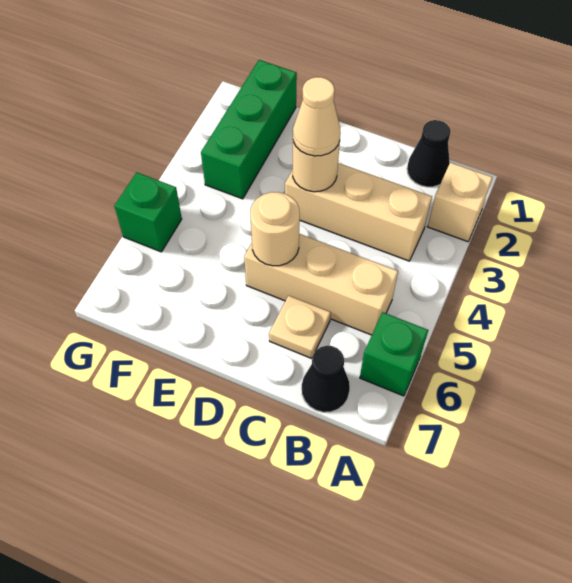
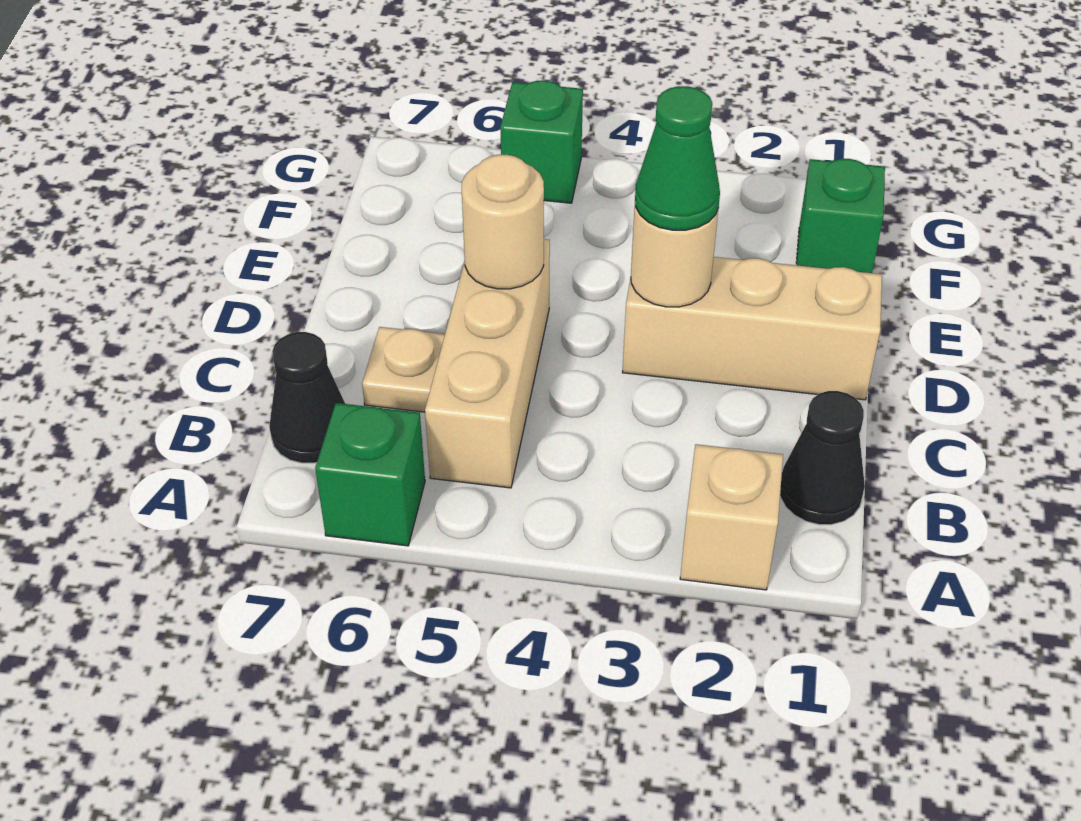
tan 1x3 brick [285,163,432,261] -> tan 1x3 brick turned to [622,257,882,400]
tan 1x1 cone [293,77,341,156] -> green 1x1 cone [635,86,720,230]
green 1x3 brick [201,60,297,199] -> green 1x1 brick [796,159,885,273]

